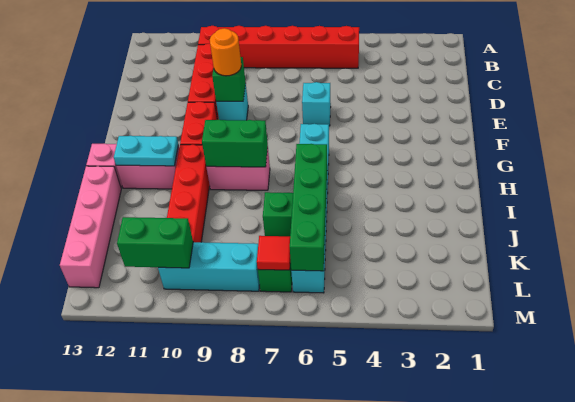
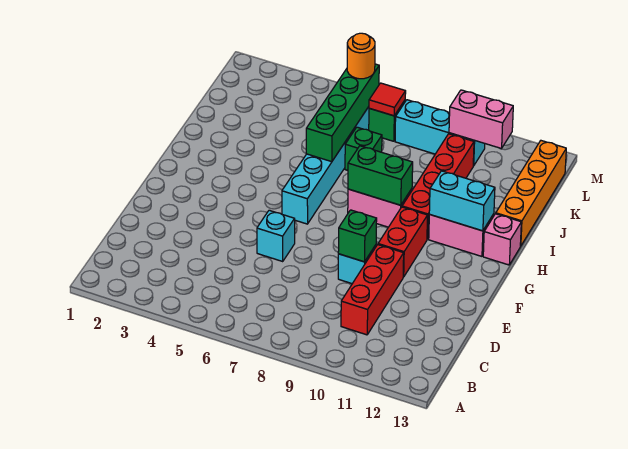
red 1x6 brick [198,26,359,68] -> none
orange 1x1 round brick [210,28,241,76] -> orange 1x1 round brick moved to [347,33,375,79]
cyan 1x2 plate [114,136,178,166] -> cyan 1x2 brick [429,171,495,231]
pink 1x4 brick [60,166,121,288] -> orange 1x4 brick [496,141,566,246]
green 1x2 brick [117,217,193,268] -> pink 1x2 brick [449,90,513,148]

